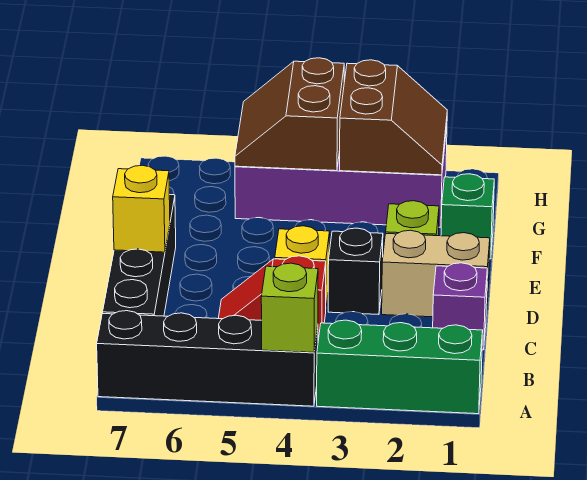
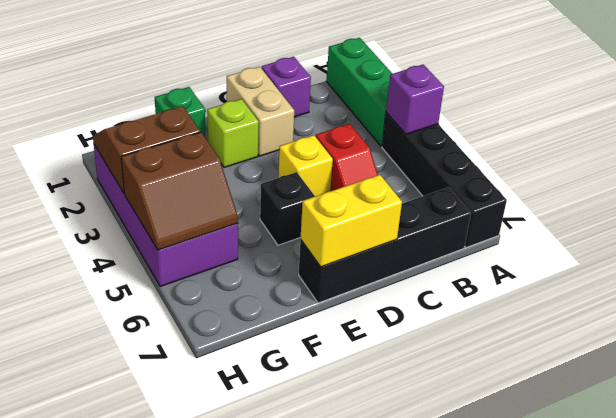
lime 1x1 brick [261,263,318,353] -> purple 1x1 brick [386,65,444,134]
black 1x1 brick [328,228,383,315] -> black 1x1 brick moved to [260,172,315,245]
yellow 1x1 brick [113,165,170,252] -> yellow 1x2 brick [300,175,402,267]

